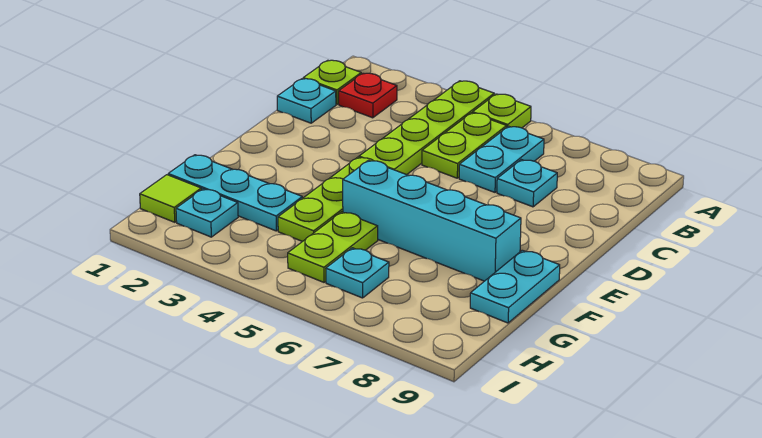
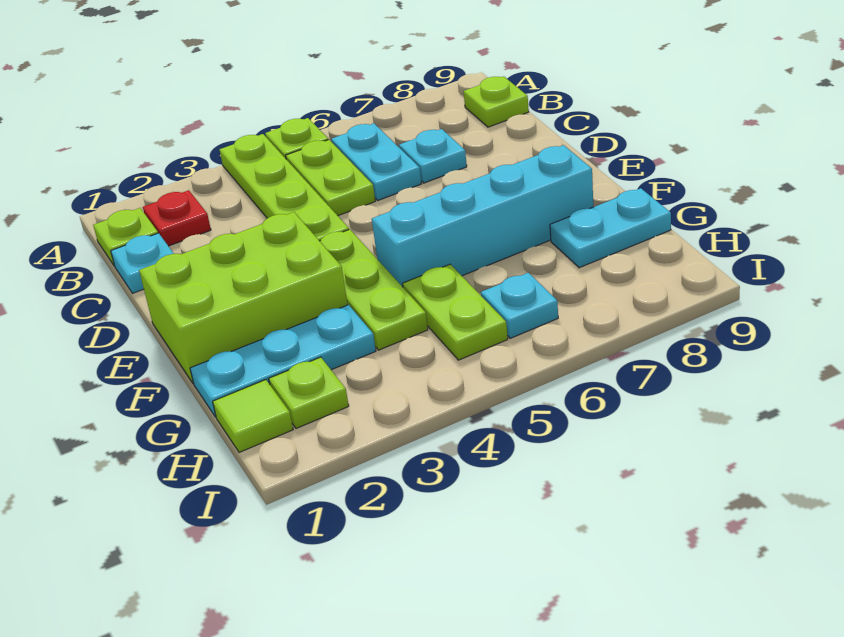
none -> lime 1x1 plate [464,76,529,127]
none -> lime 2x3 brick [139,212,348,384]
cyan 1x2 plate [470,250,560,323] -> cyan 1x2 plate turned to [550,188,671,268]
cyan 1x1 plate [176,189,238,237] -> lime 1x1 plate [269,357,349,428]

